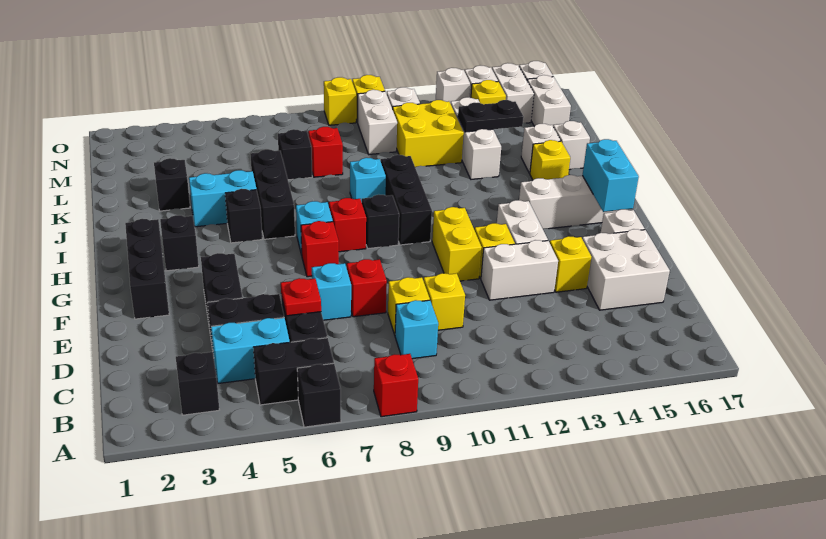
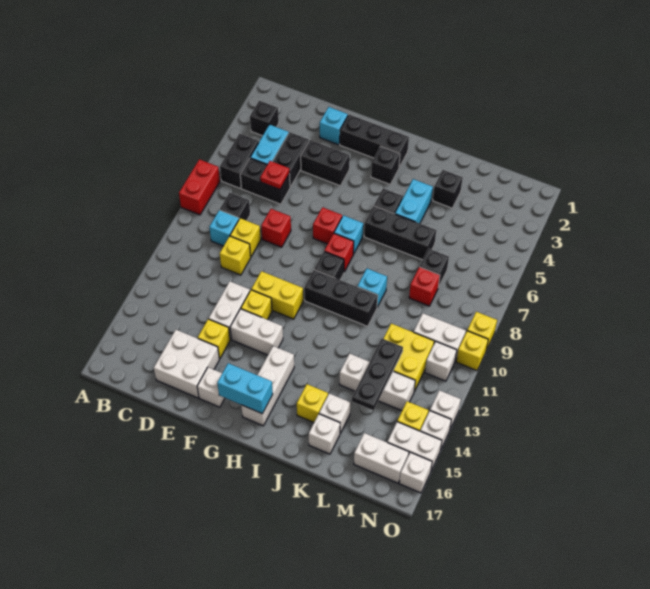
black 1x1 brick [297,363,341,427] -> black 1x1 brick moved to [220,193,250,221]
red 1x1 brick [374,354,418,417] -> red 1x2 brick [179,159,220,215]
cyan 1x1 brick [312,263,351,320] -> cyan 1x1 brick moved to [320,107,348,145]
black 1x2 plate [458,100,524,132] -> black 1x3 plate [352,339,403,411]

